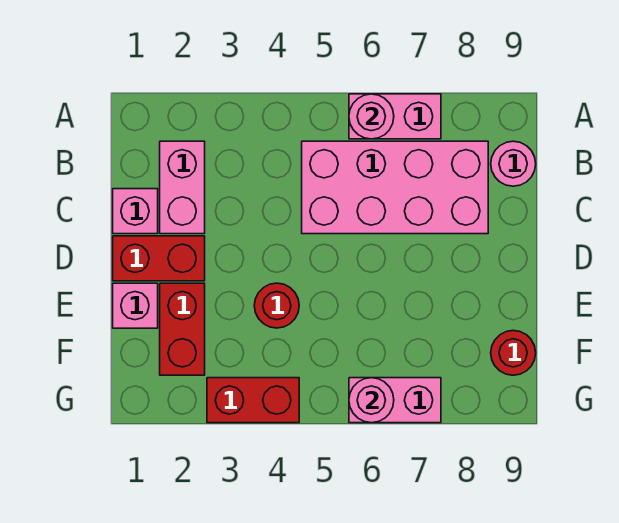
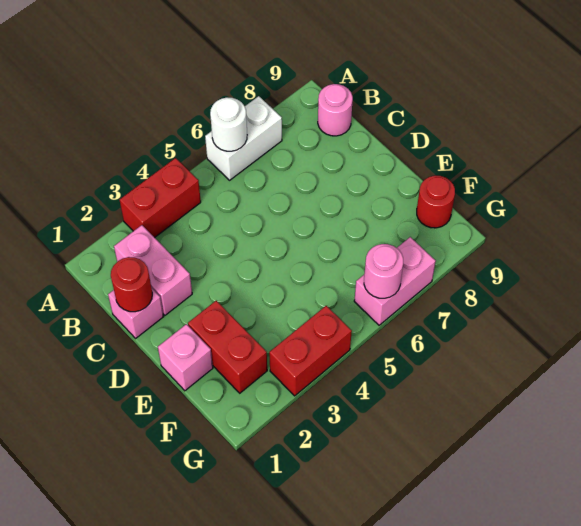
pink 1x2 brick [349,94,441,139] -> white 1x2 brick [205,96,282,180]
pink 1x1 round brick [349,94,394,139] -> white 1x1 round brick [210,97,247,151]
pink 2x4 brick [302,141,488,234] -> none
red 1x2 brick [113,236,205,281] -> red 1x2 brick moved to [120,158,201,238]
red 1x1 round brick [254,283,299,328] -> red 1x1 round brick moved to [111,257,152,312]

